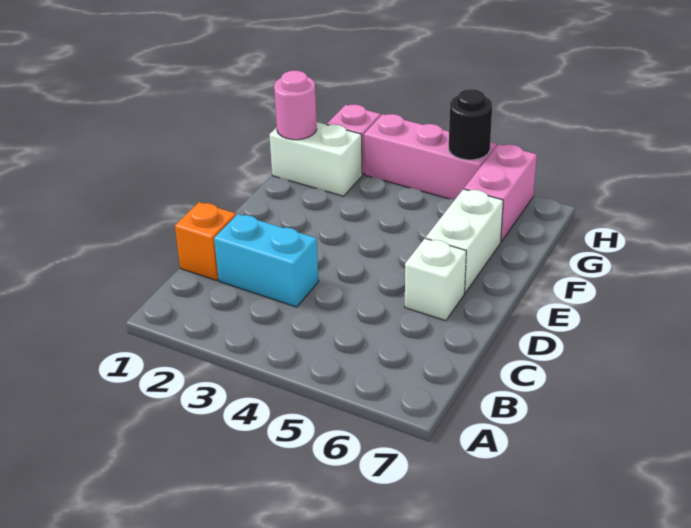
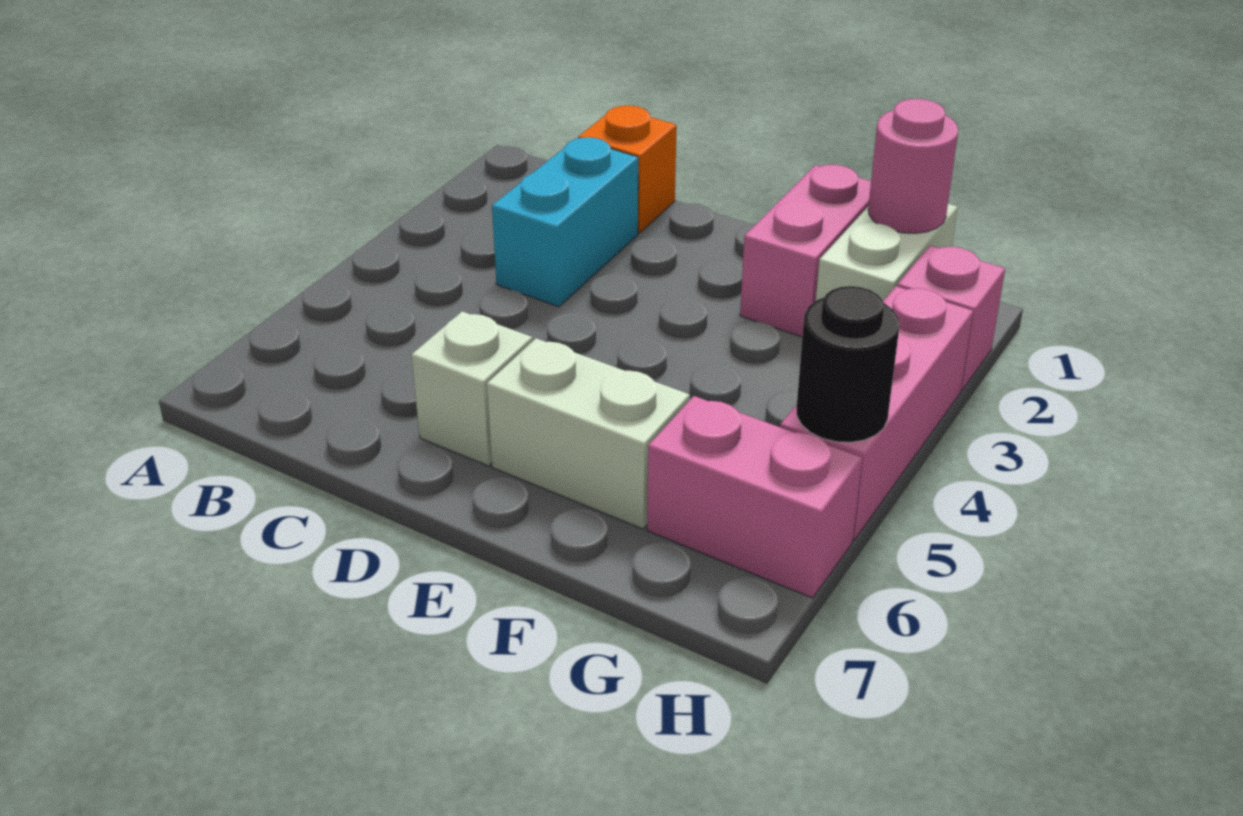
none -> pink 1x2 brick [740,165,871,337]

